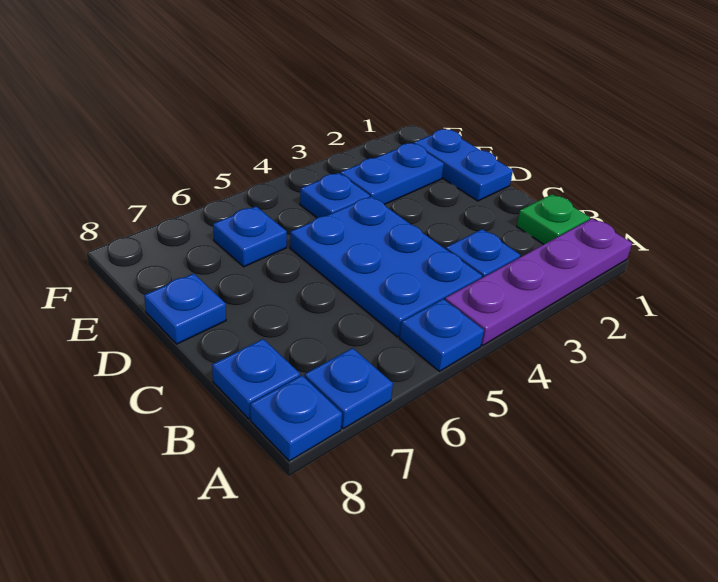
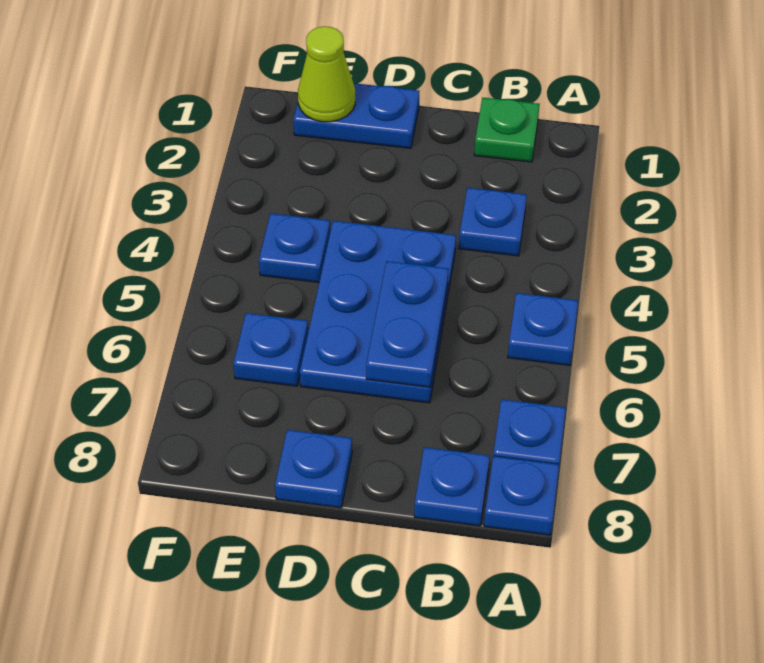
purple 1x4 plate [445,219,632,346] -> none
blue 2x3 plate [290,196,482,337] -> blue 2x3 plate turned to [300,221,456,403]
none -> lime 1x1 cone [298,26,355,122]
blue 1x2 plate [340,143,444,204] -> blue 1x2 plate moved to [366,261,448,387]

